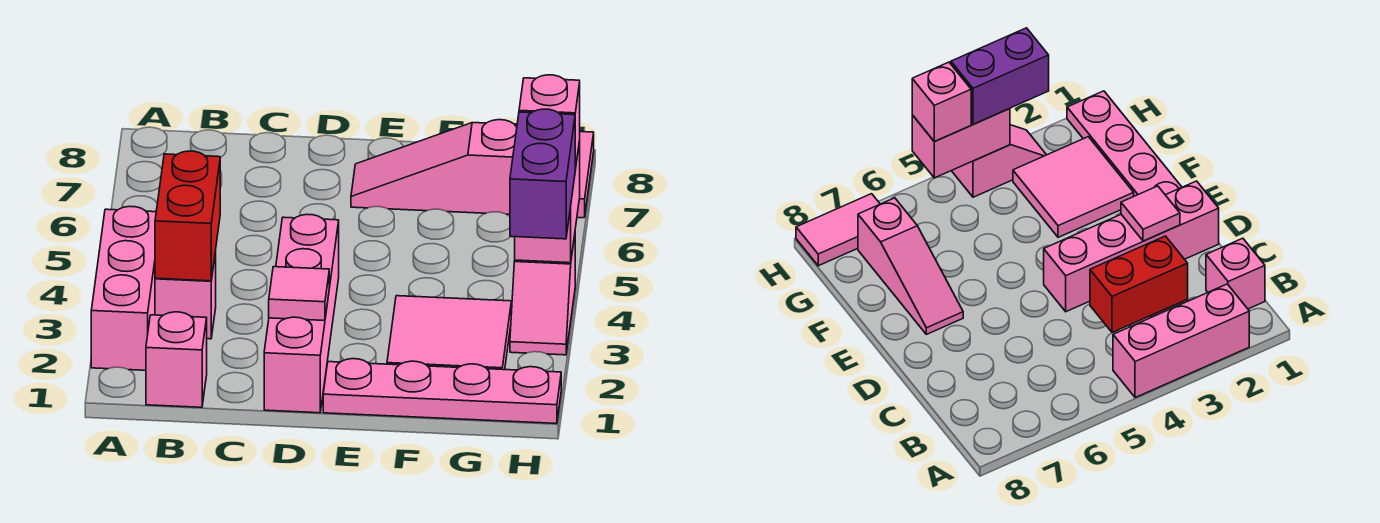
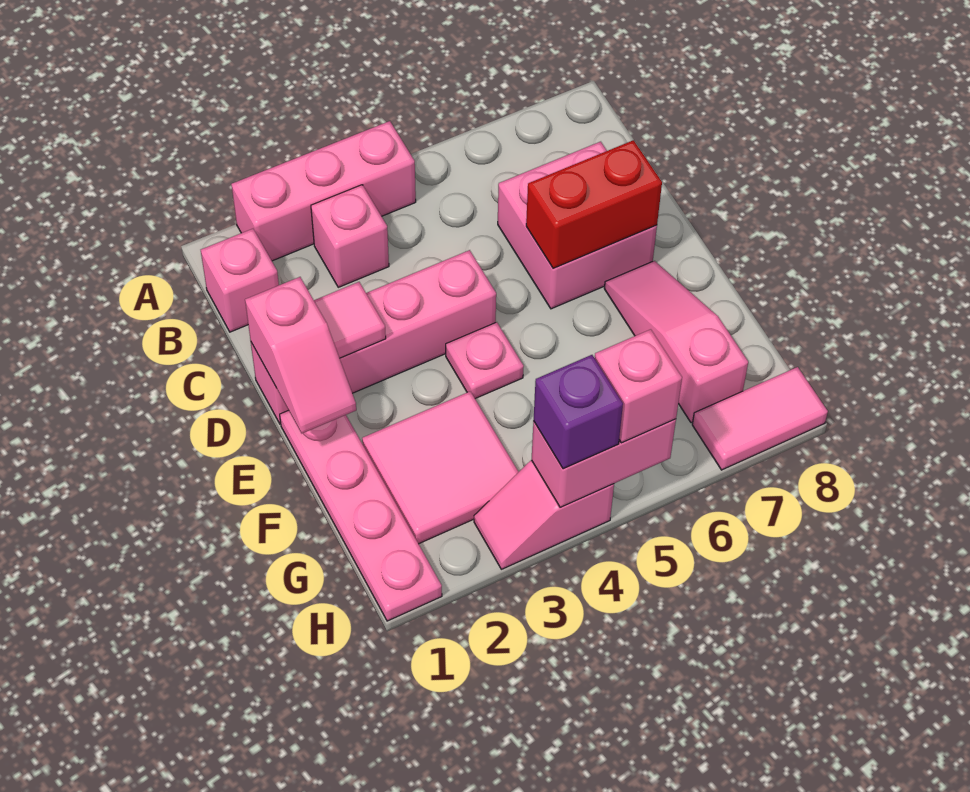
red 1x2 brick [155,151,220,281] -> red 1x2 brick moved to [526,140,662,269]
none -> pink 2x2 brick [498,142,657,309]
none -> pink 1x2 slope [245,277,356,433]
none -> pink 1x1 plate [446,322,524,399]
purple 1x2 brick [510,109,575,239] -> purple 1x1 brick [534,355,623,469]

